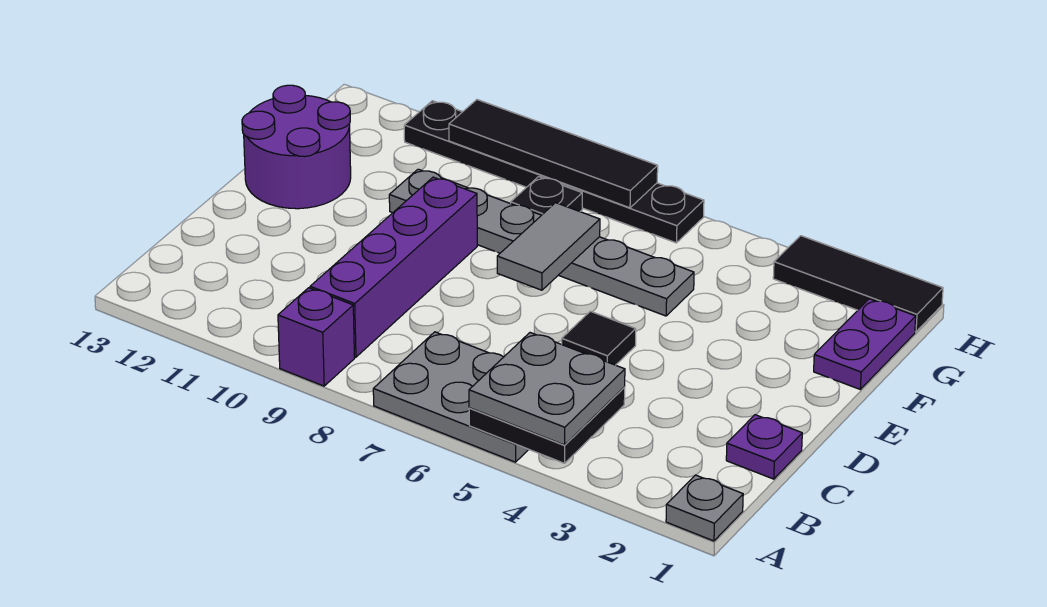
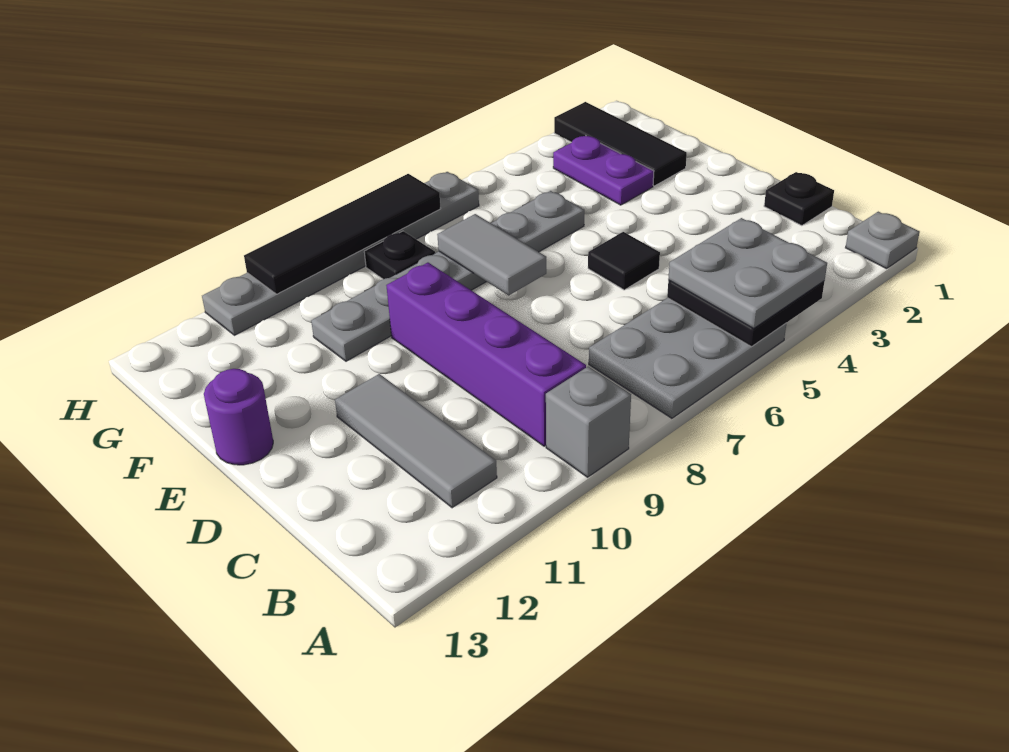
purple 1x1 brick [278,288,355,386] -> grey 1x1 brick [546,367,631,477]
none -> grey 1x3 tile [335,374,497,508]
purple 1x1 plate [726,415,802,479] -> black 1x1 plate [764,172,834,226]
purple 2x2 round brick [242,85,351,209] -> purple 1x1 round brick [204,369,273,465]
purple 1x2 plate [814,299,916,389] -> purple 1x2 plate moved to [553,136,654,205]
black 1x3 tile [773,236,943,332] -> black 1x3 tile turned to [554,102,687,186]
black 1x6 plate [404,101,704,243] -> grey 1x6 plate [202,172,479,335]

